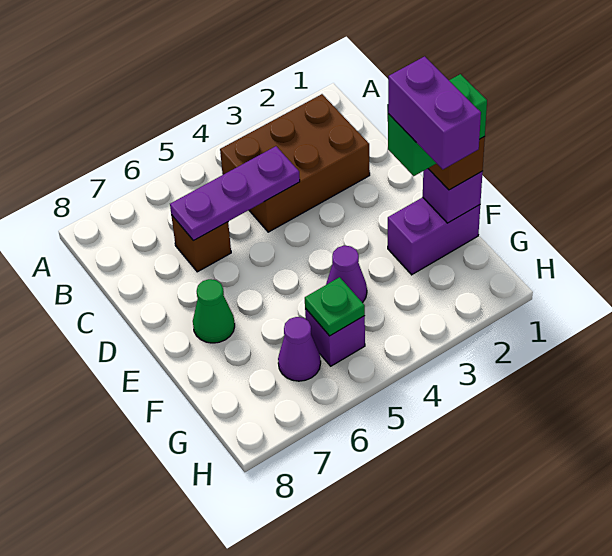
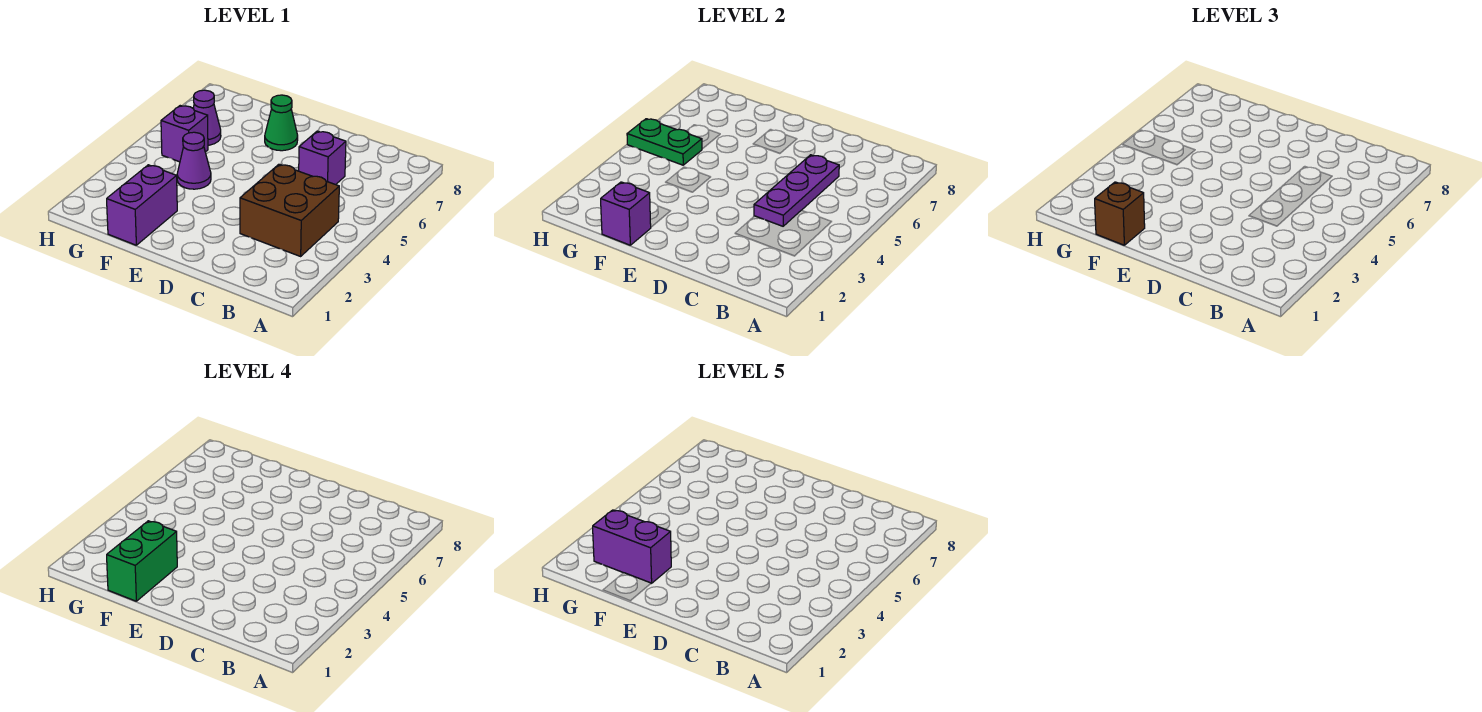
brown 2x3 brick [220,94,370,232] -> brown 2x2 brick [240,164,339,256]
brown 1x1 brick [171,215,231,272] -> purple 1x1 brick [299,131,346,185]
green 1x1 plate [305,277,365,336] -> green 1x2 plate [627,119,702,165]

